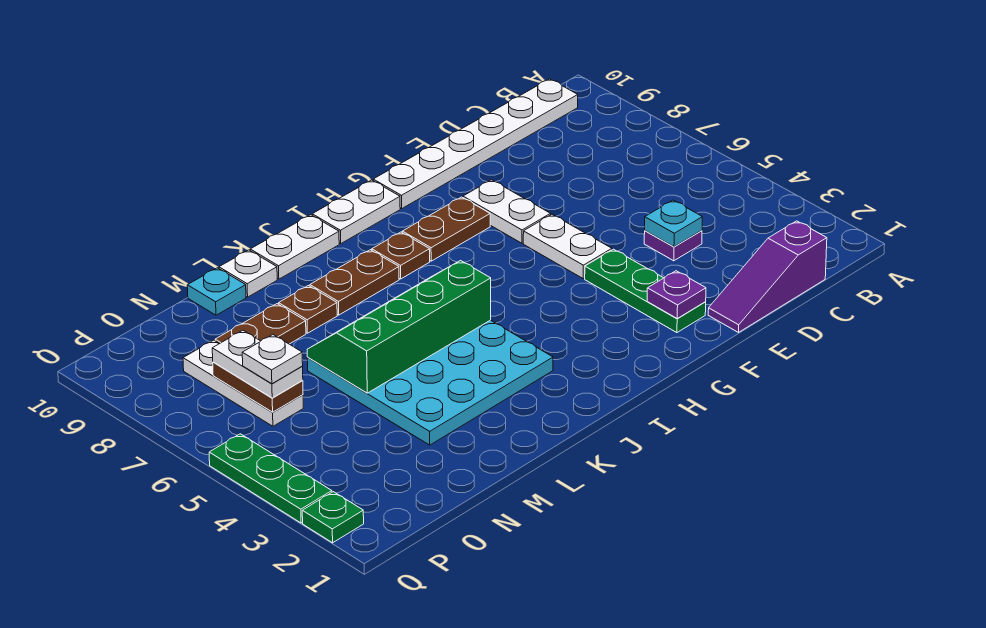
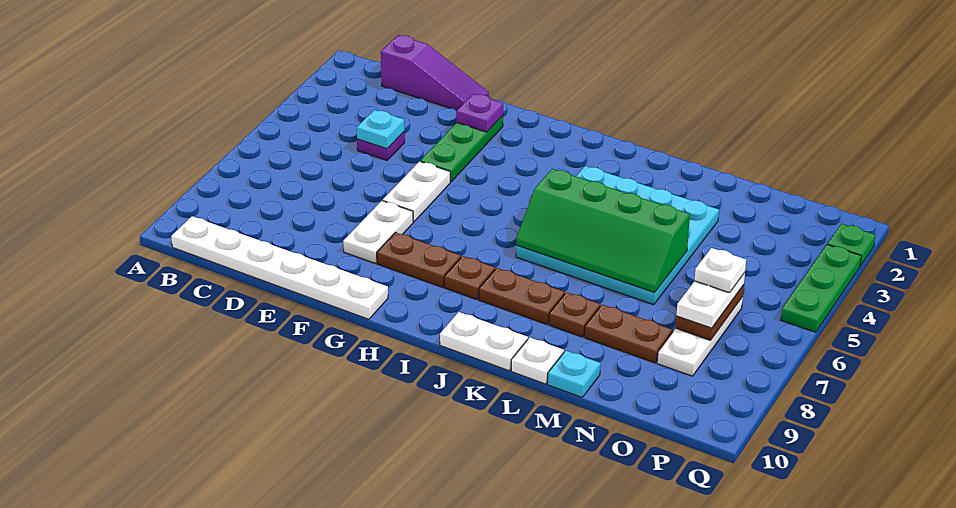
white 1x2 plate [312,180,400,244] -> none

